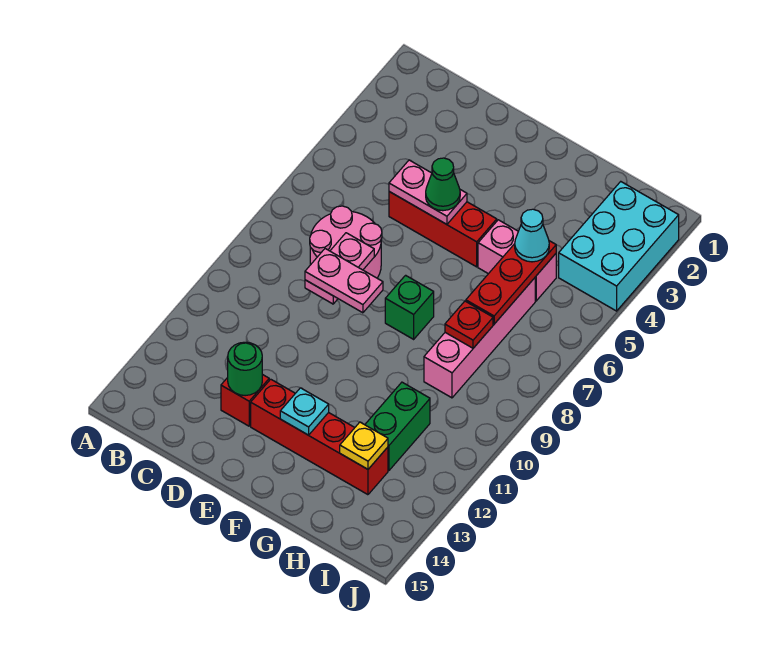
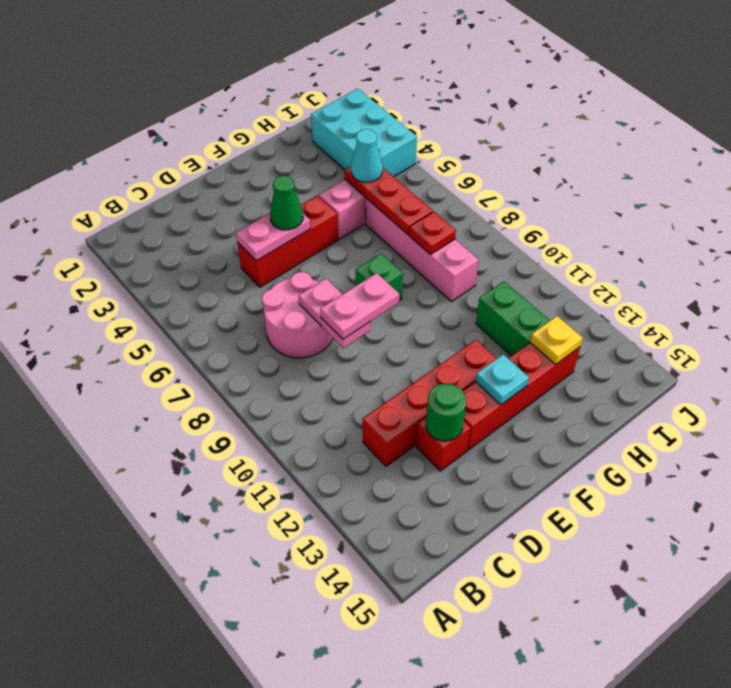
none -> red 1x4 brick [363,340,497,466]

